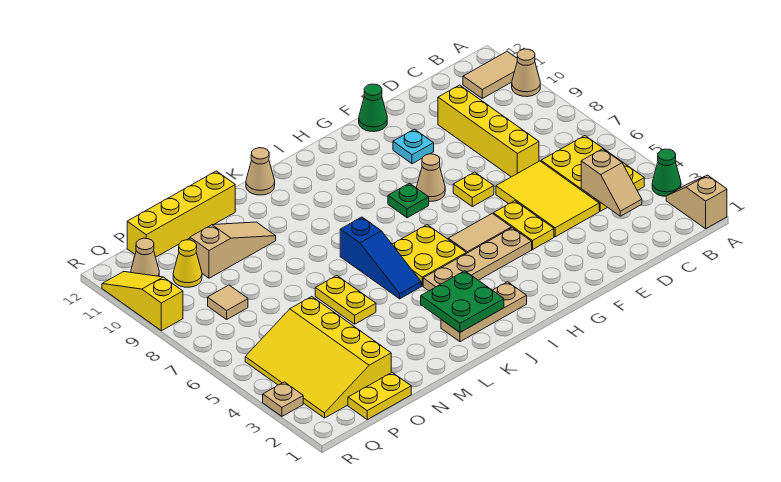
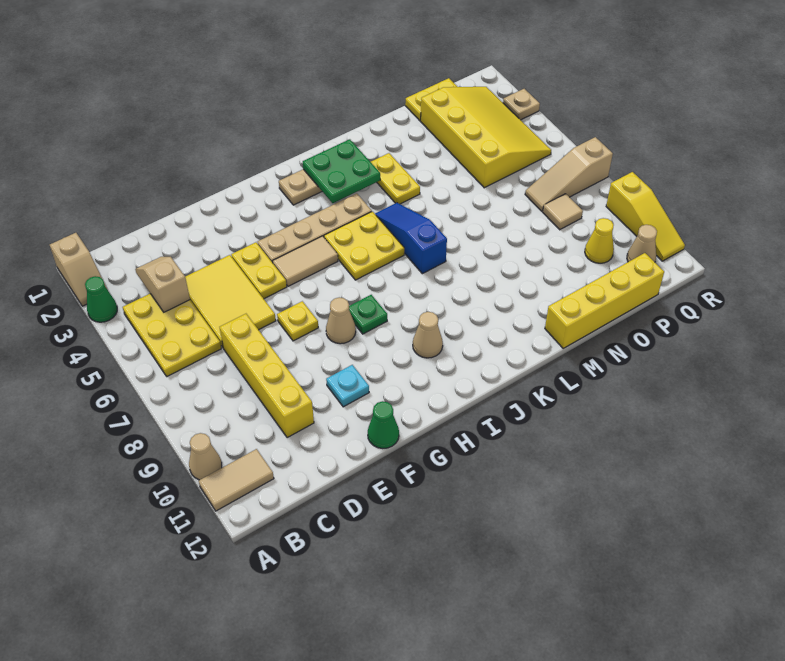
tan 1x1 cone [246,148,275,195] -> tan 1x1 cone moved to [413,312,443,358]
yellow 1x2 plate [315,276,376,324] -> yellow 1x2 plate moved to [371,153,420,204]
tan 1x3 slope [190,222,276,278] -> tan 1x3 slope moved to [525,137,613,211]

